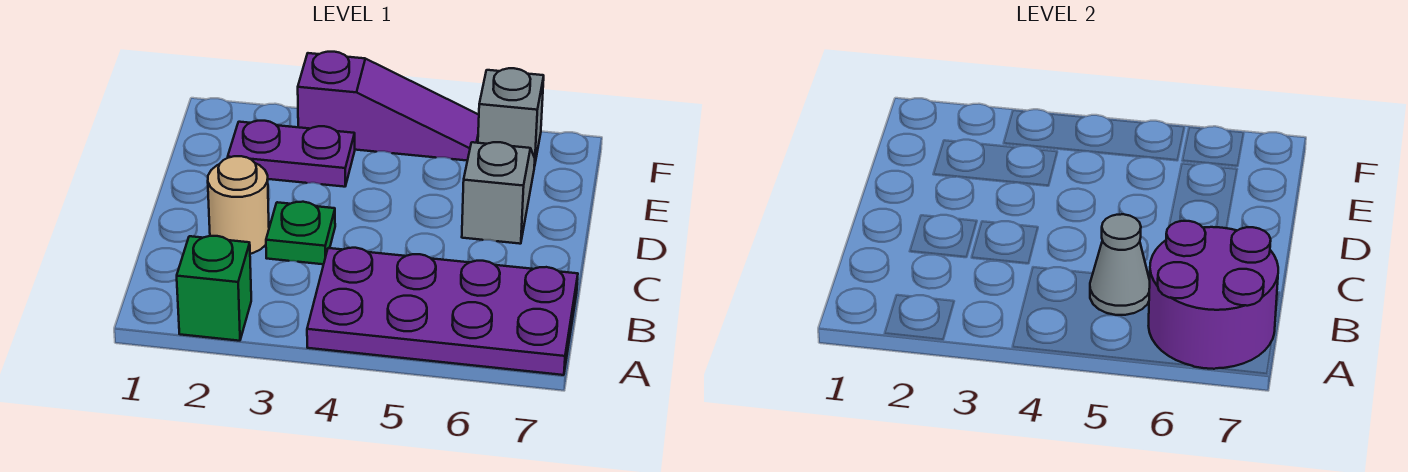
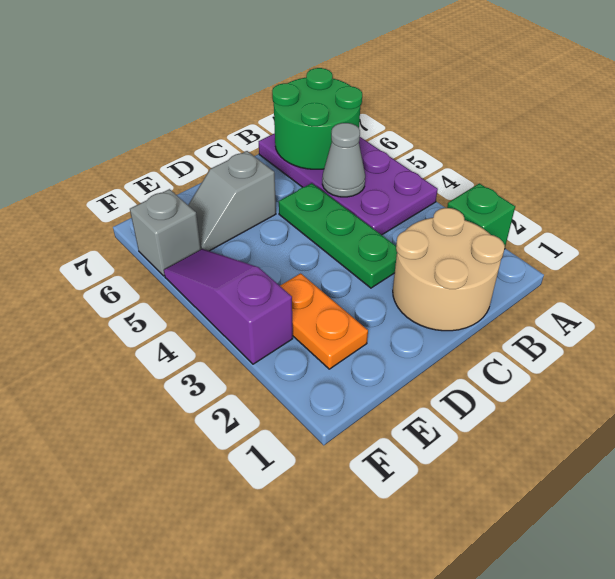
purple 2x2 round brick [1149,221,1278,369] -> green 2x2 round brick [272,68,362,169]
tan 1x1 round brick [208,156,269,254] -> tan 2x2 round brick [393,208,505,331]
green 1x1 plate [266,202,335,264] -> green 1x3 plate [279,183,397,288]
purple 1x2 plate [228,121,355,187] -> orange 1x2 plate [280,273,368,369]

